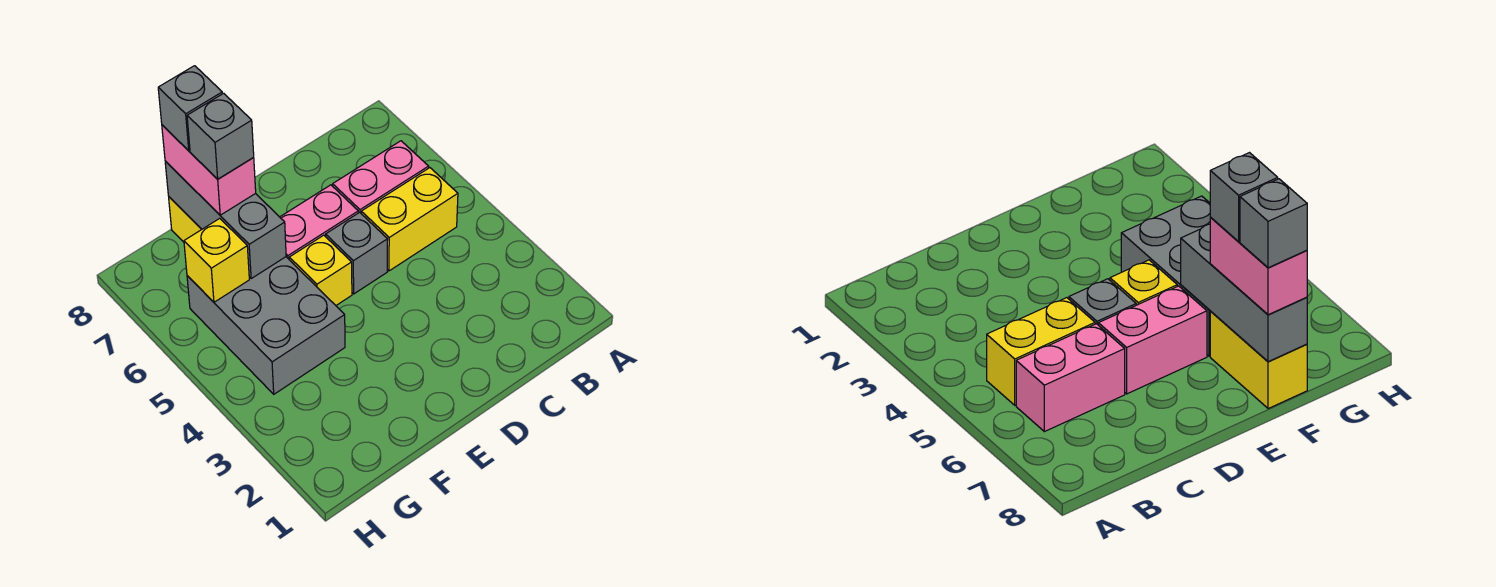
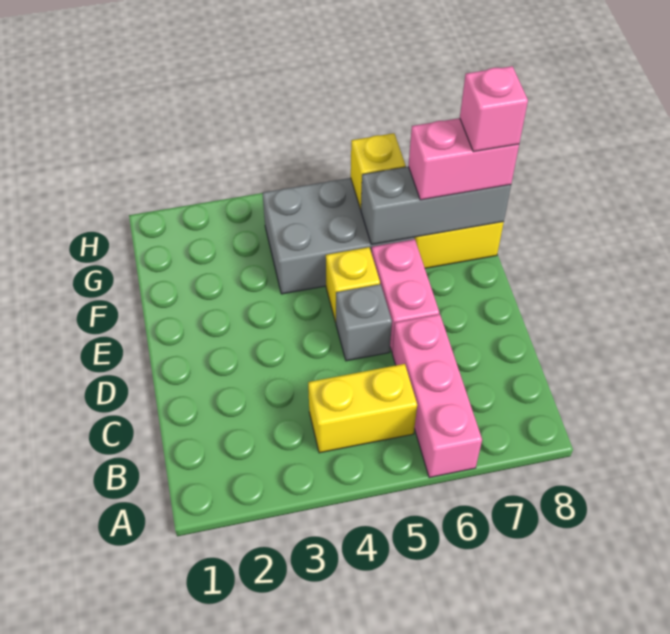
yellow 1x2 brick [361,168,458,271] -> yellow 1x2 brick turned to [308,364,417,453]
pink 1x2 brick [333,141,429,213] -> pink 1x3 brick [392,314,482,478]
grey 1x1 brick [187,93,254,179] -> none
grey 1x1 brick [158,66,222,151] -> pink 1x1 brick [460,66,528,152]

